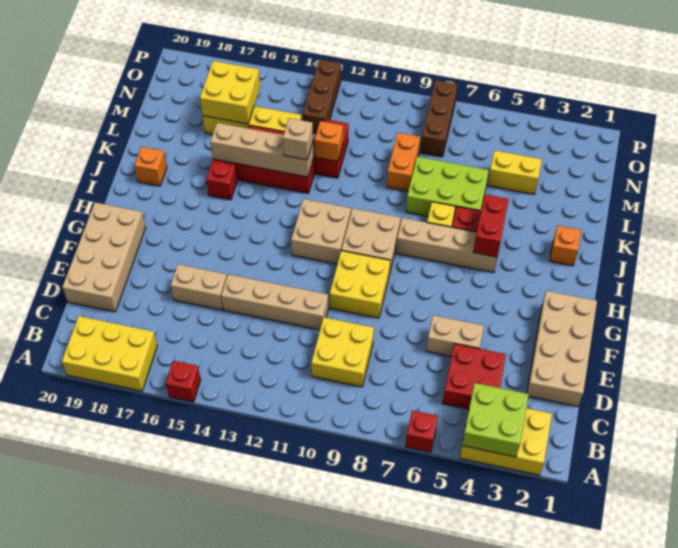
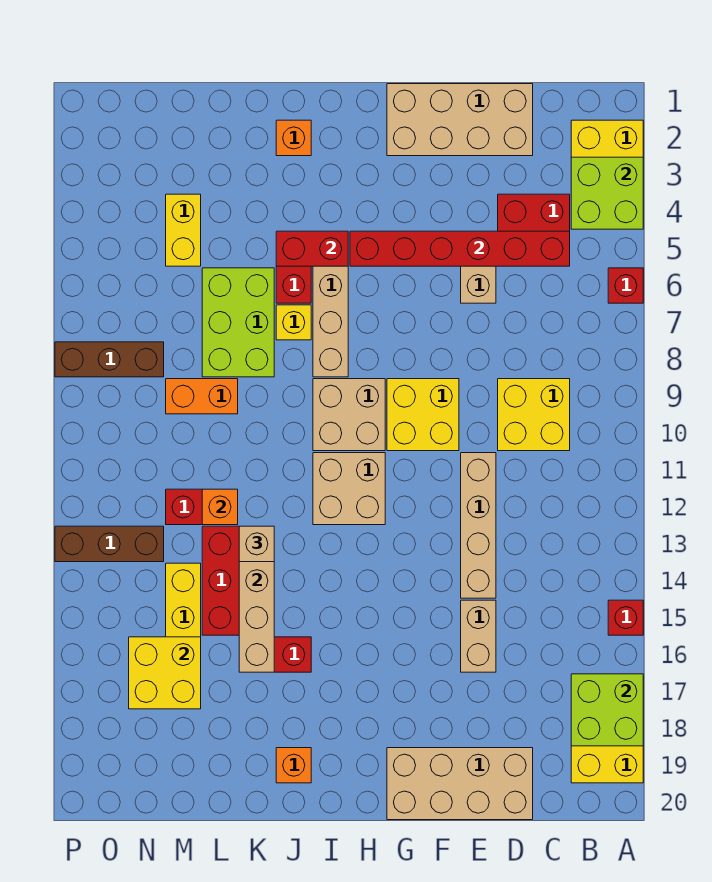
none -> lime 2x2 brick [571,674,643,746]
none -> red 1x6 brick [350,231,570,266]

